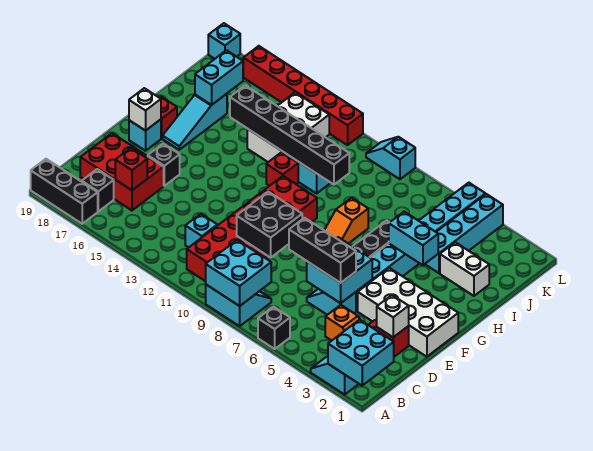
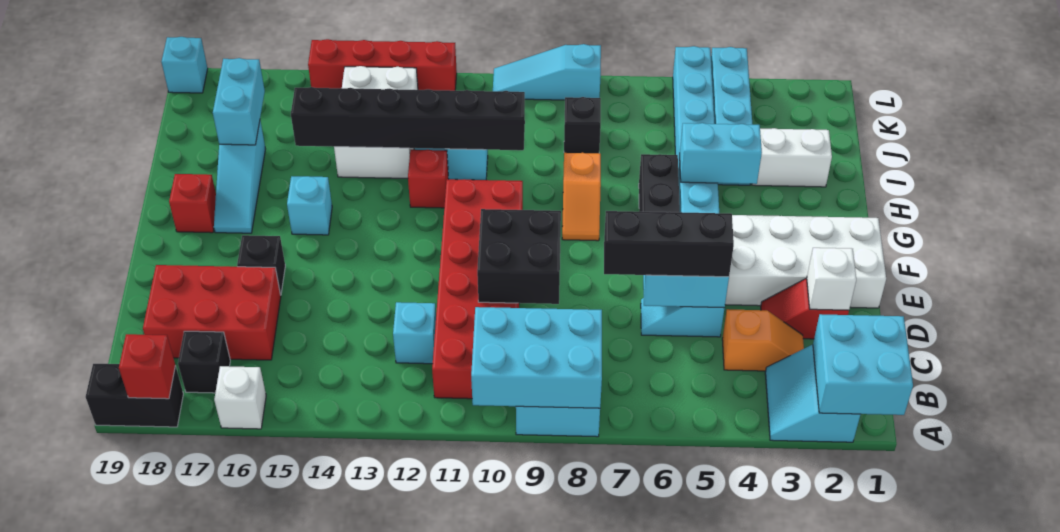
black 1x1 brick [258,307,290,349] -> black 1x1 brick moved to [564,97,601,153]
cyan 2x2 brick [206,240,271,306] -> cyan 2x3 brick [471,307,602,408]
black 1x3 brick [31,159,98,224] -> black 1x2 brick [86,364,183,427]
red 1x1 brick [115,148,147,190] -> red 1x1 brick moved to [119,334,175,399]
cyan 1x1 brick [129,119,161,151] -> cyan 1x1 brick moved to [287,176,332,235]
white 1x1 brick [129,88,161,131] -> white 1x1 brick moved to [214,366,266,429]
cyan 1x2 slope [366,137,415,179] -> cyan 1x3 slope [493,44,601,100]
red 1x6 brick [243,46,363,145] -> red 1x4 brick [308,39,457,91]

